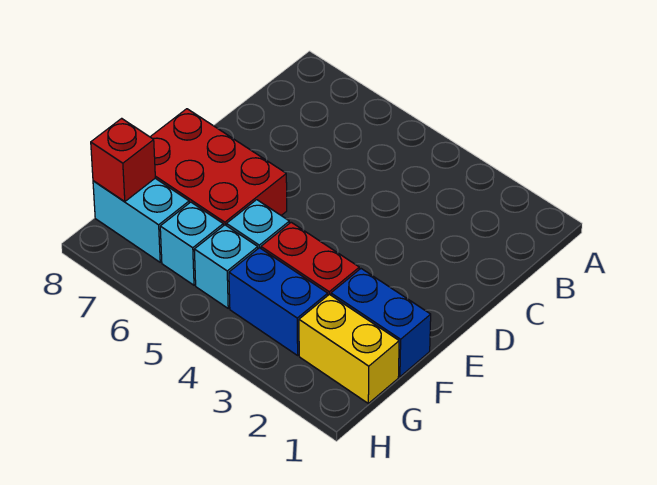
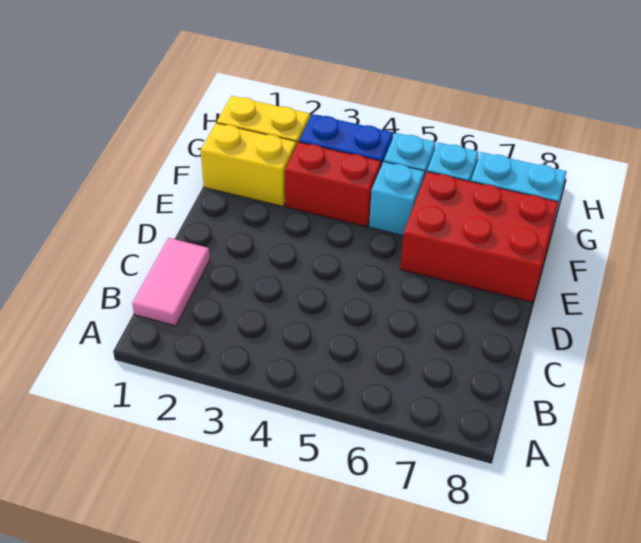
none -> pink 1x2 tile [132,238,210,326]
blue 1x2 brick [331,269,431,377] -> yellow 1x2 brick [201,123,296,206]
red 1x1 brick [91,118,155,202] -> none

